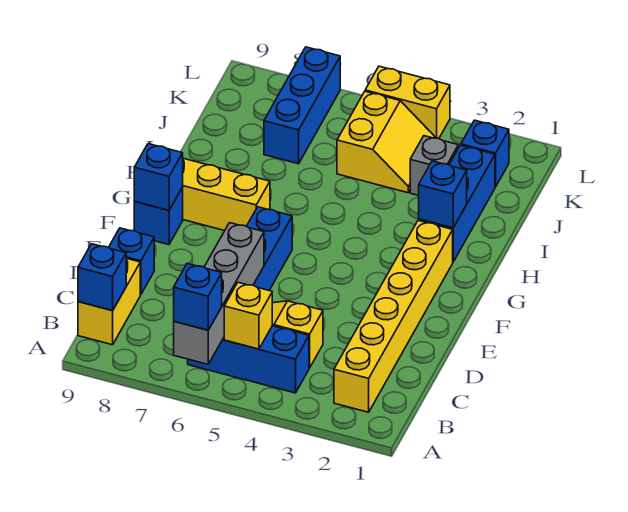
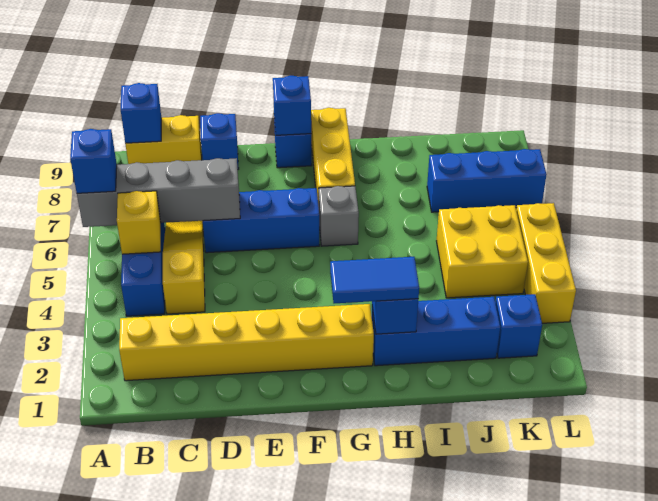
none -> blue 1x2 tile [330,257,419,303]
grey 1x1 brick [410,136,458,196] -> grey 1x1 brick moved to [319,186,359,246]
yellow 2x2 slope [337,91,436,193] -> yellow 2x2 brick [437,205,528,298]
yellow 1x2 brick [365,66,450,138] -> yellow 1x3 brick [516,203,576,323]

